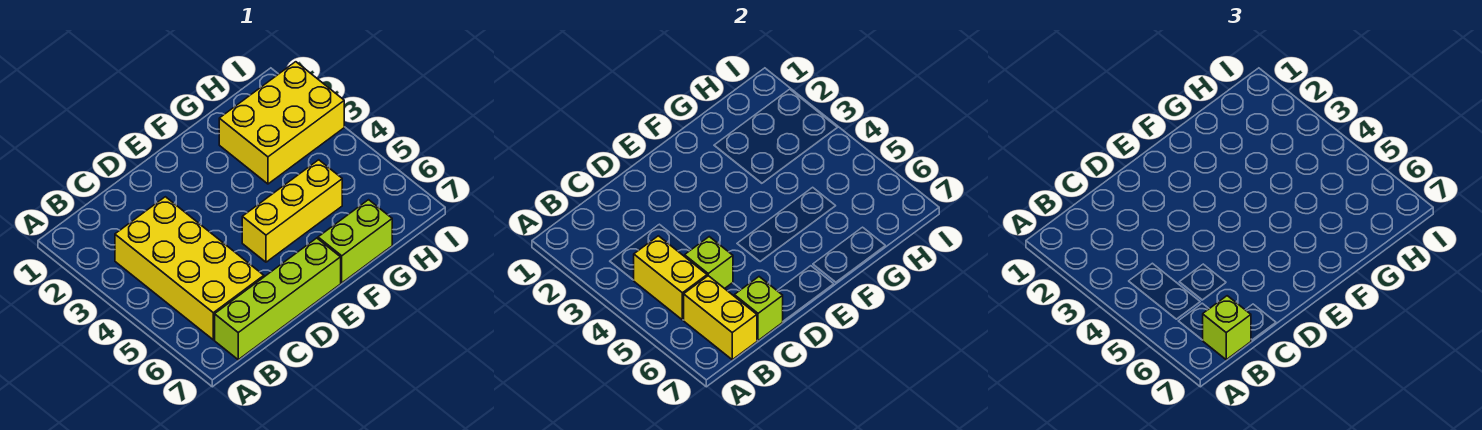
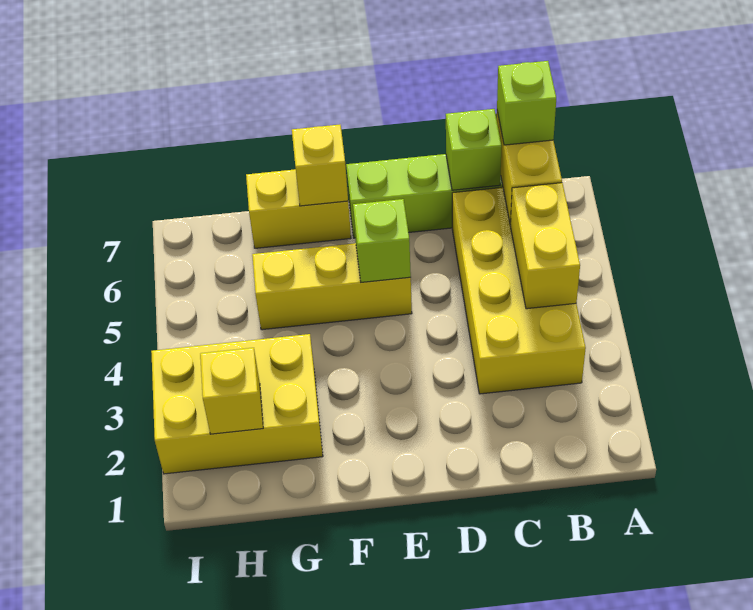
lime 1x1 brick [685,237,733,289] -> lime 1x1 brick moved to [353,199,411,282]
lime 1x2 brick [318,200,392,283] -> yellow 1x2 brick [246,169,351,248]
none -> yellow 1x1 brick [292,125,348,206]
none -> yellow 1x1 brick [200,348,263,434]

